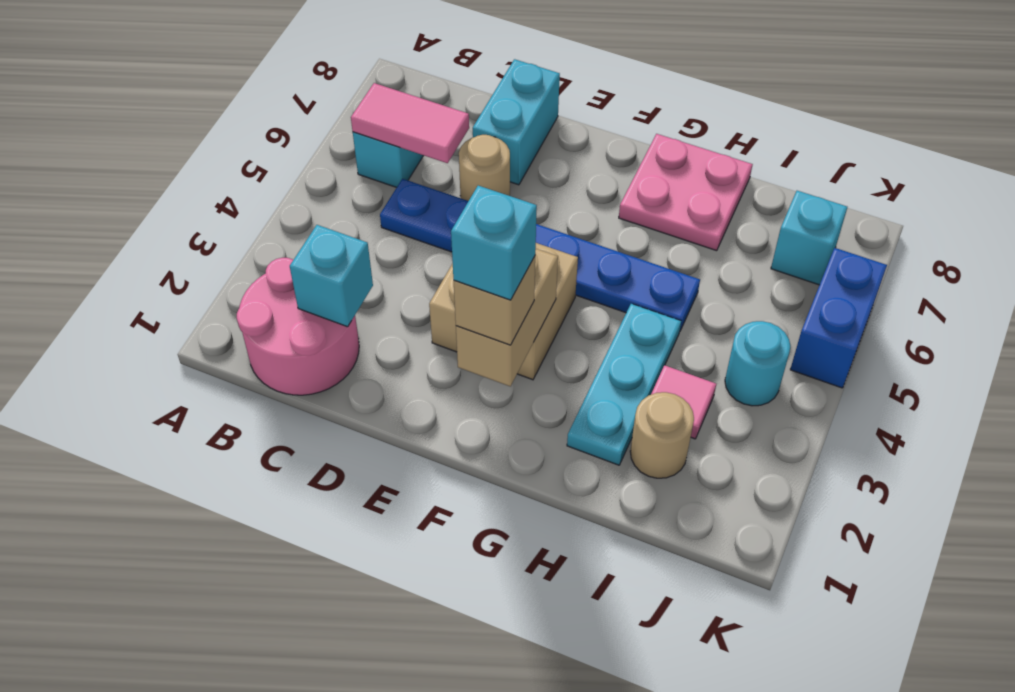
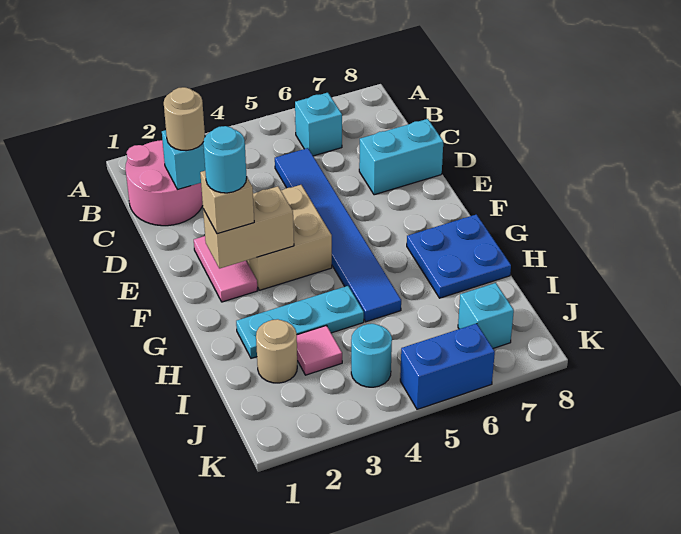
pink 1x2 tile [351,83,469,163] -> pink 1x2 tile moved to [194,236,258,302]
blue 1x6 plate [380,179,700,330] -> blue 1x6 tile [275,148,401,322]
tan 1x1 round brick [459,135,510,201] -> tan 1x1 round brick moved to [164,87,205,151]
cyan 1x1 brick [451,186,537,300] -> cyan 1x1 round brick [203,126,247,193]
pink 2x2 plate [619,134,753,251] -> blue 2x2 plate [407,214,511,298]

